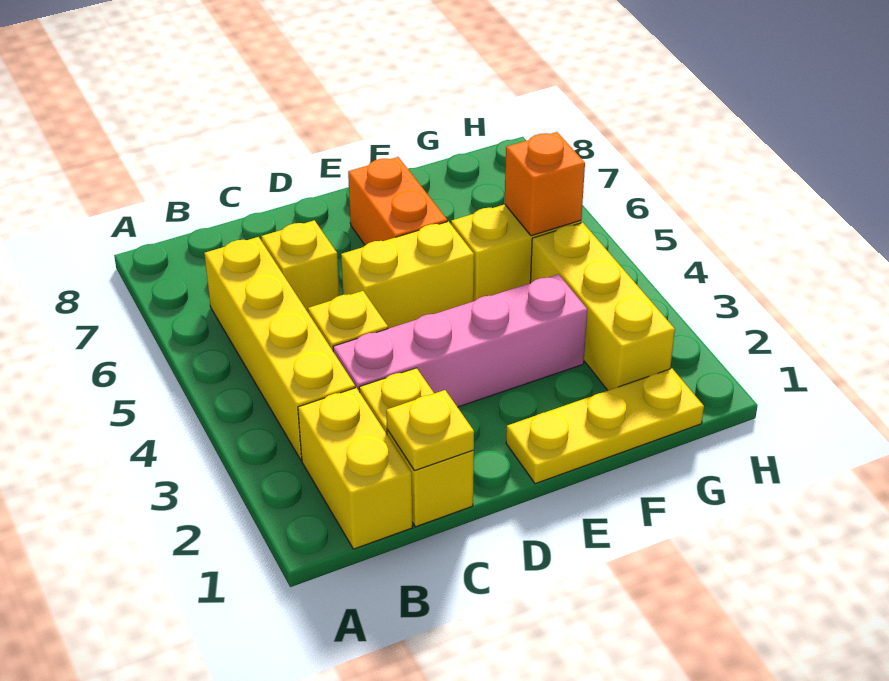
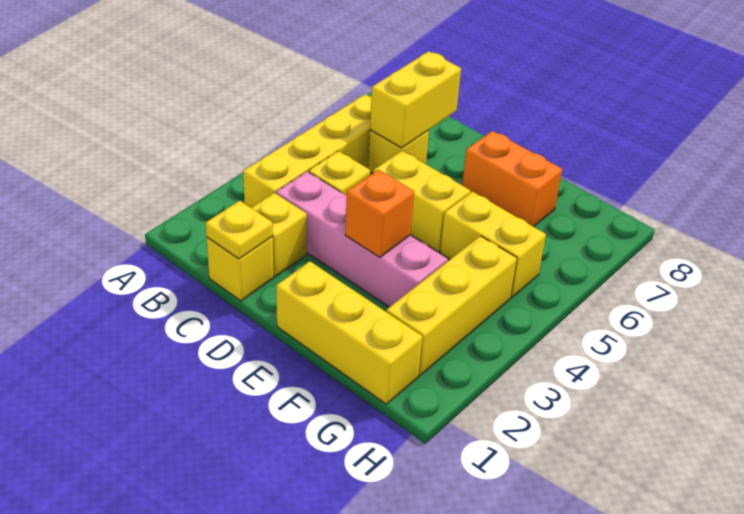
yellow 1x2 brick [298,388,412,549] -> yellow 1x2 brick moved to [370,51,461,148]
yellow 1x3 plate [506,369,704,484] -> yellow 1x3 brick [276,261,422,404]
orange 1x2 brick [348,157,447,245] -> orange 1x2 brick turned to [462,131,562,227]
orange 1x1 brick [504,132,585,236] -> orange 1x1 brick moved to [345,170,414,257]

